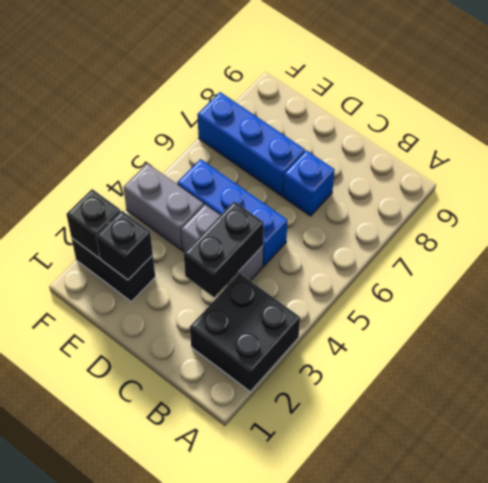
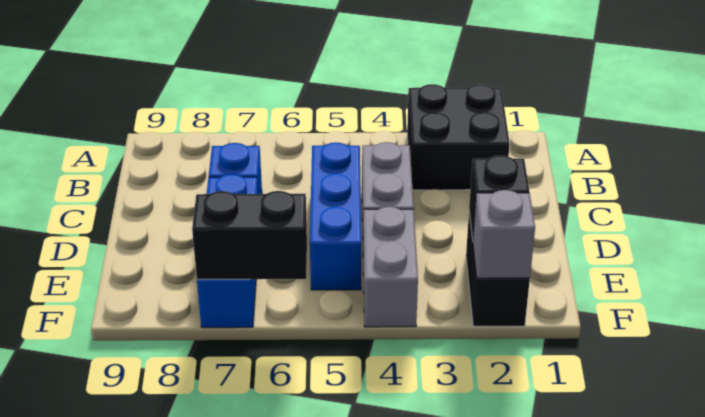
black 1x2 brick [184,201,264,297] -> black 1x2 brick moved to [192,191,307,279]
black 1x1 brick [66,189,120,258] -> grey 1x1 brick [473,190,535,278]

